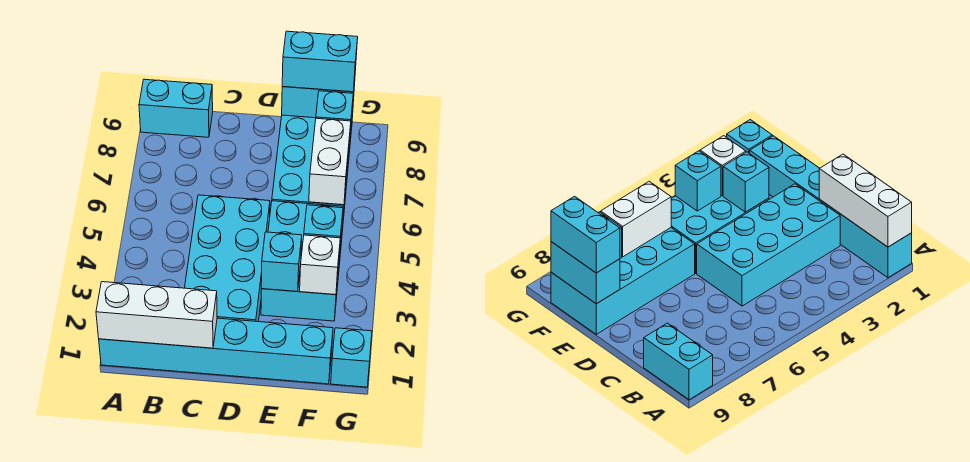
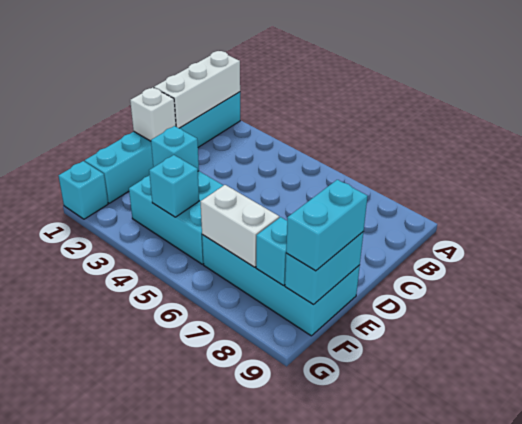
cyan 1x2 brick [139,79,213,137] -> none
cyan 2x4 brick [185,195,270,322] -> none
white 1x1 brick [300,235,340,295] -> white 1x1 brick moved to [130,87,176,141]

